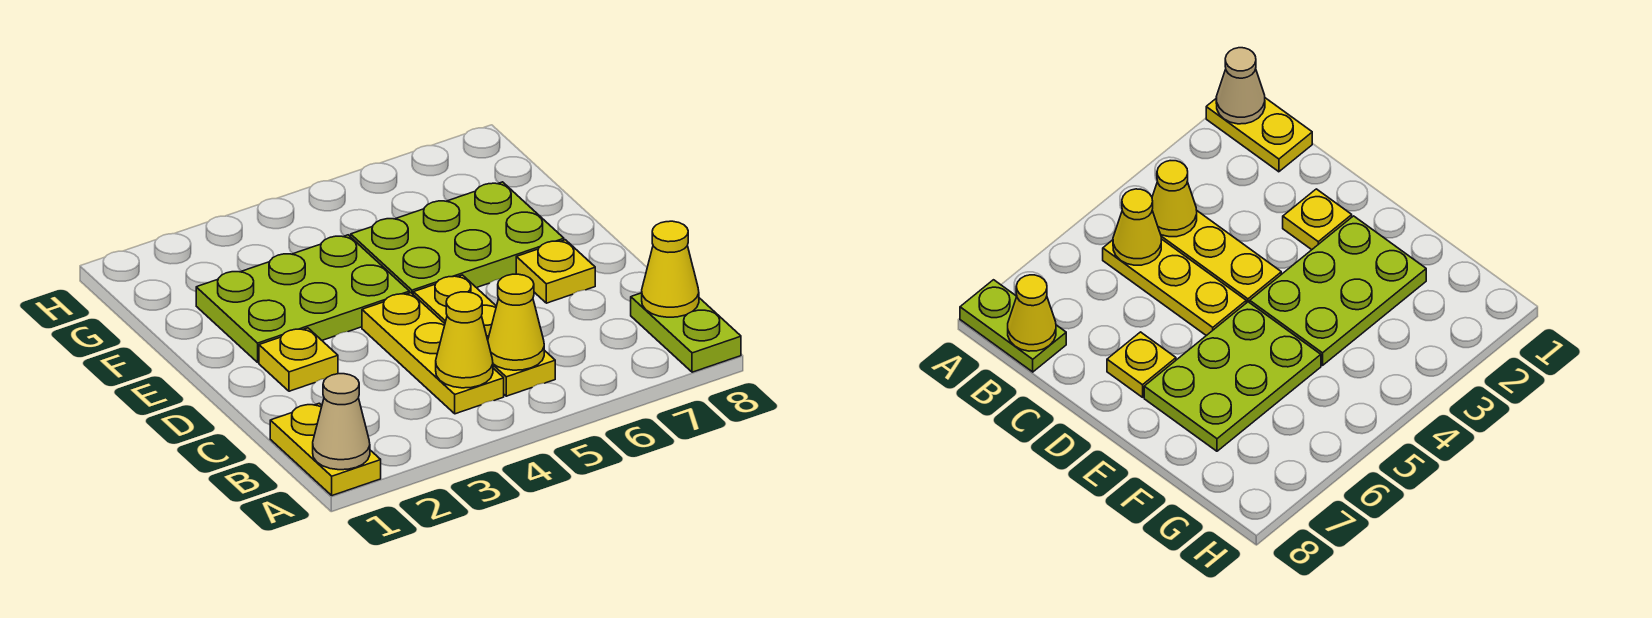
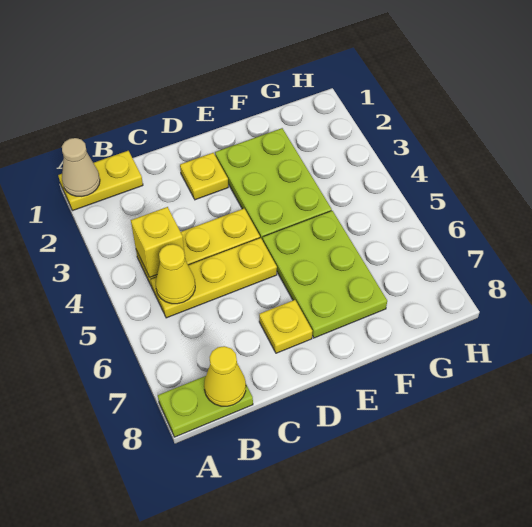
yellow 1x1 cone [436,292,493,388] -> yellow 1x1 brick [131,207,185,277]

